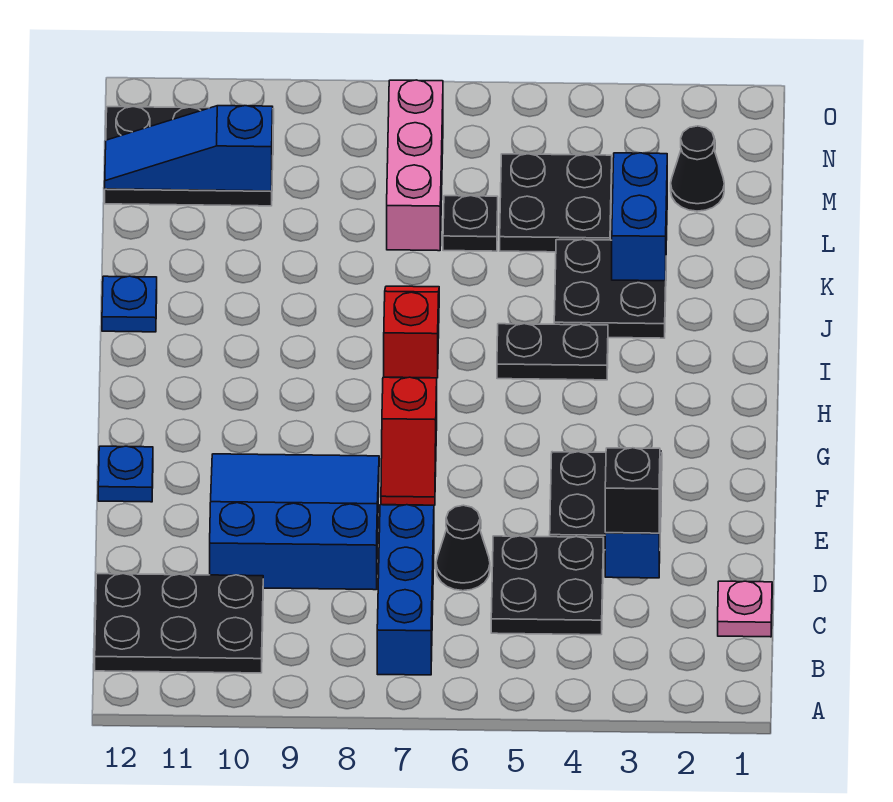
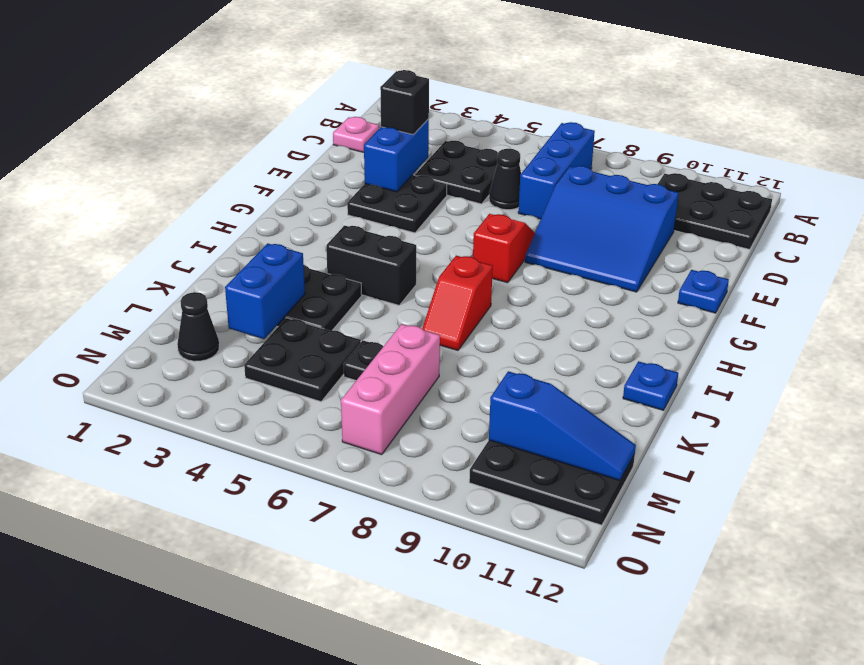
black 1x2 plate [497,324,608,380] -> black 1x2 brick [326,225,416,305]

